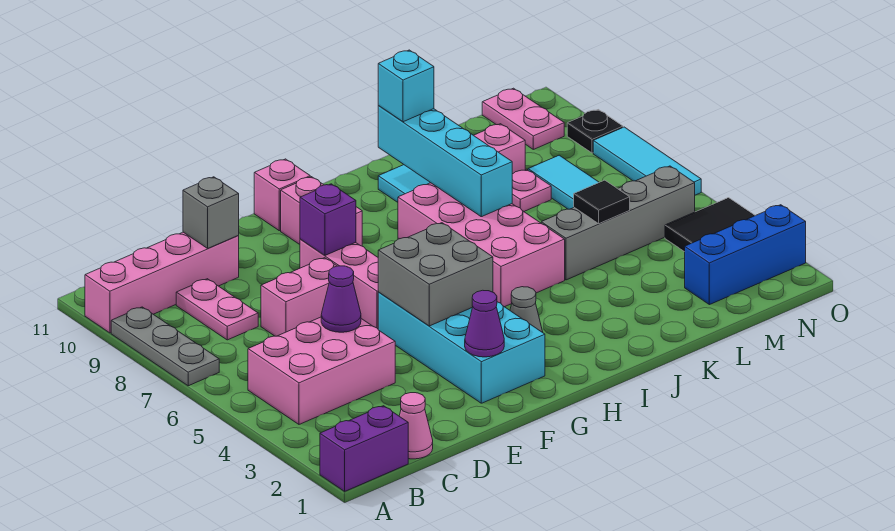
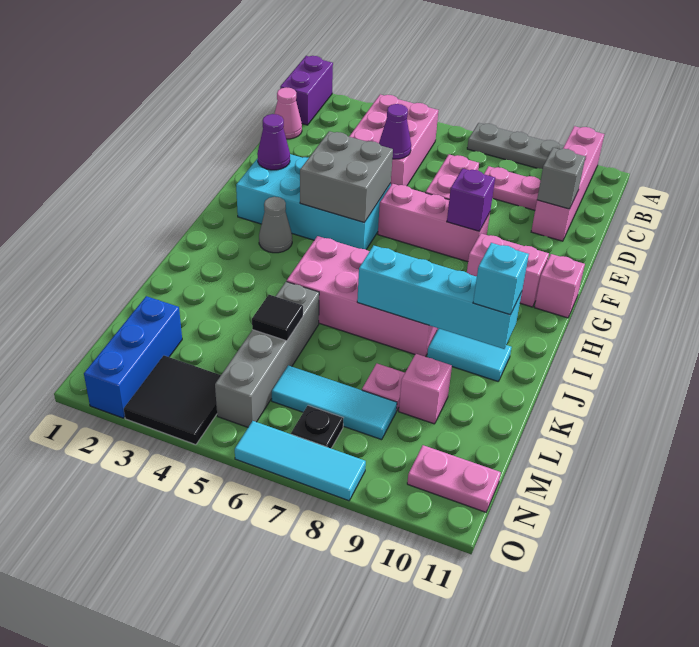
black 1x1 plate [567,110,623,153] -> black 1x1 plate moved to [291,405,343,448]

